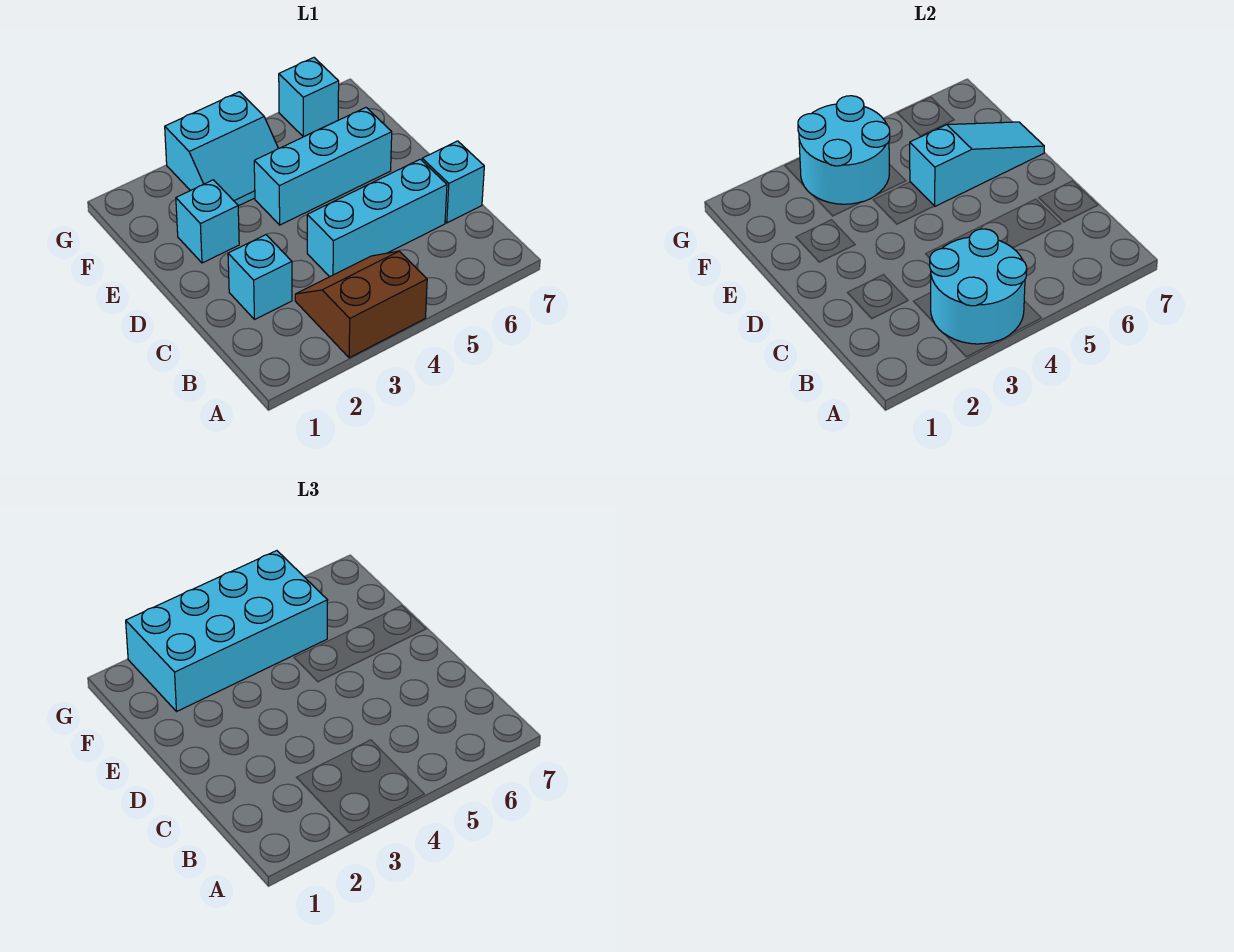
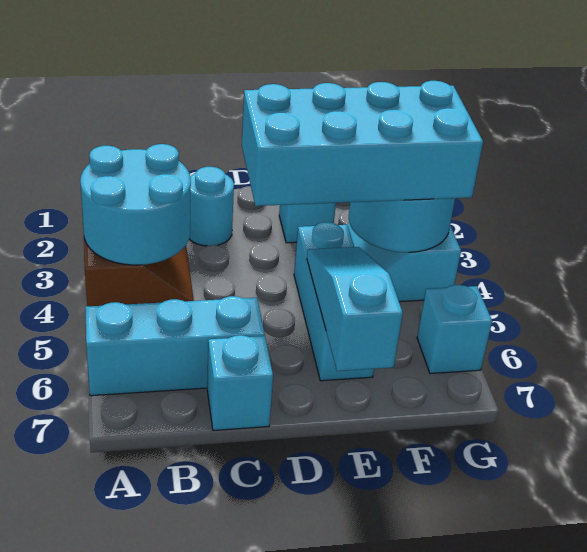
cyan 1x1 brick [228,235,292,319] -> cyan 1x1 round brick [189,167,234,246]
cyan 1x3 brick [307,159,447,277] -> cyan 1x3 brick turned to [85,296,265,396]
cyan 1x3 slope [910,122,1044,206] -> cyan 1x3 slope turned to [307,247,403,371]
cyan 2x4 brick [126,551,328,711] -> cyan 2x4 brick turned to [242,81,483,206]

